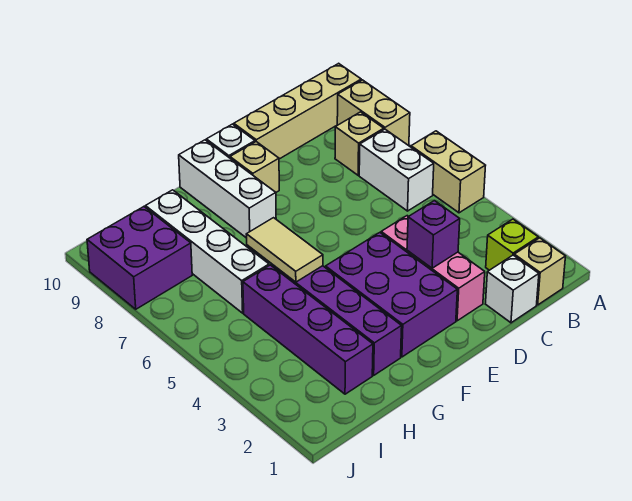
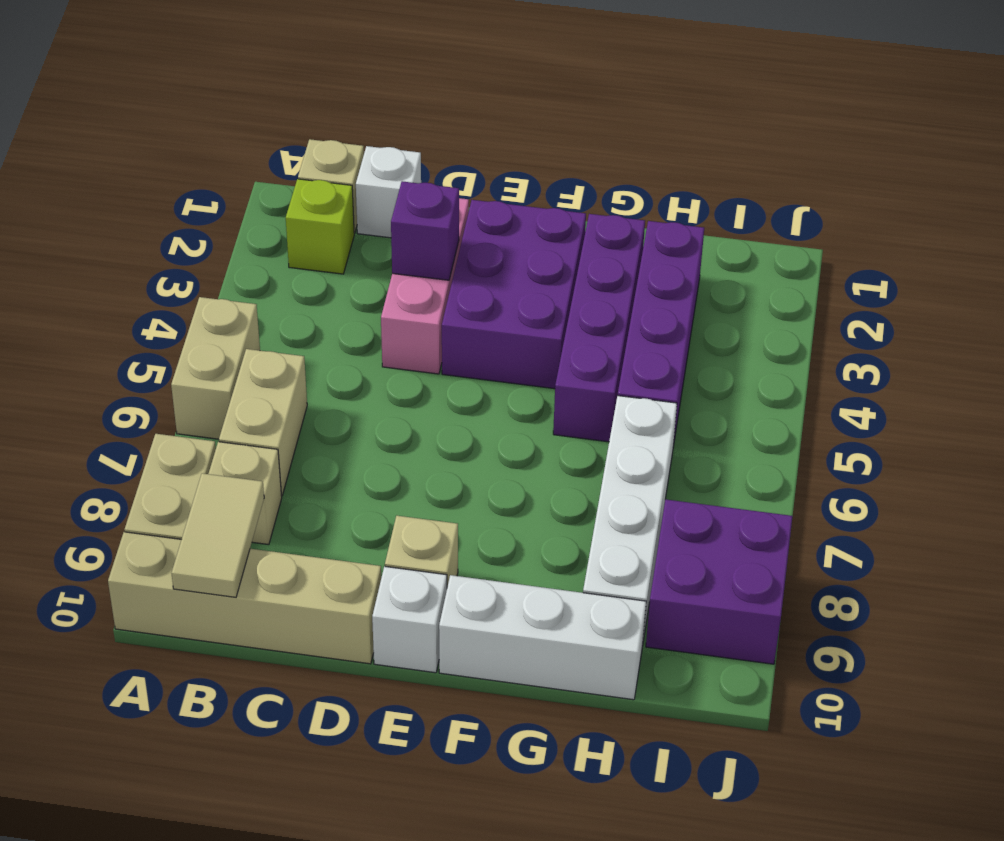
white 1x2 brick [359,129,434,211] -> tan 1x2 brick [219,349,307,496]
white 1x3 brick [179,140,276,238] -> white 1x3 brick turned to [439,575,646,700]
tan 1x2 tile [246,218,323,282] -> tan 1x2 tile moved to [171,473,264,597]

